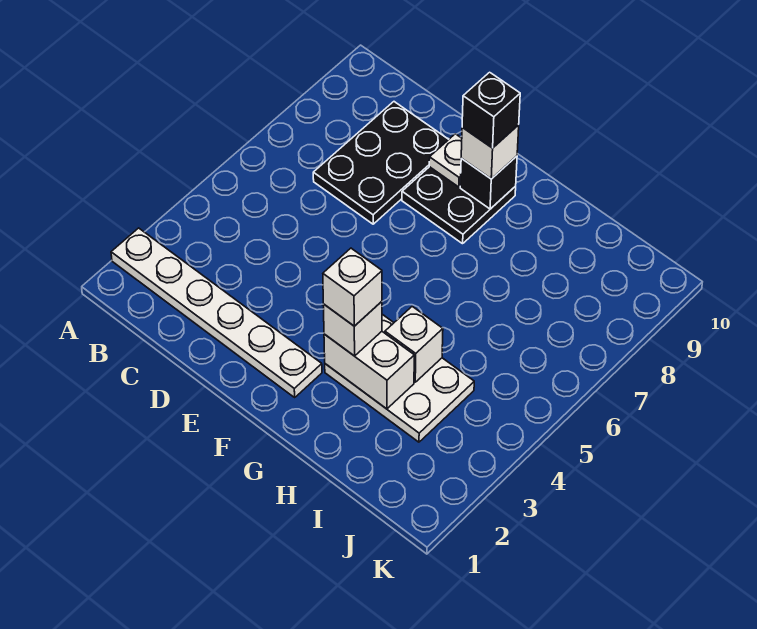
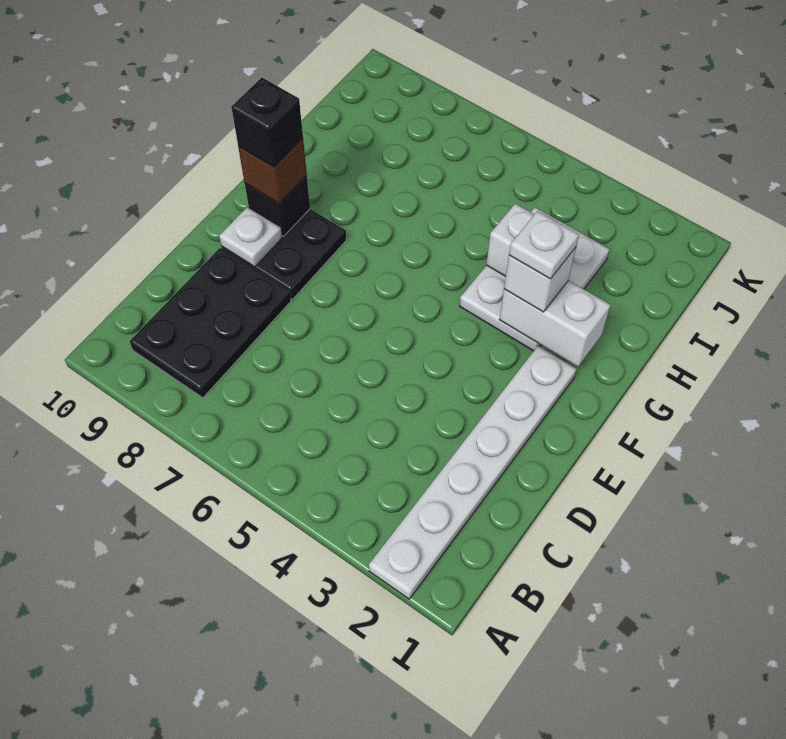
black 2x3 plate [313,102,449,224] -> black 2x3 plate turned to [130,248,291,398]
white 1x1 brick [461,125,519,179] -> brown 1x1 brick [238,139,307,203]
white 1x2 brick [324,332,414,409] -> white 1x2 brick turned to [499,280,610,367]
white 1x1 brick [323,248,382,326] -> white 1x1 plate [509,211,579,279]

